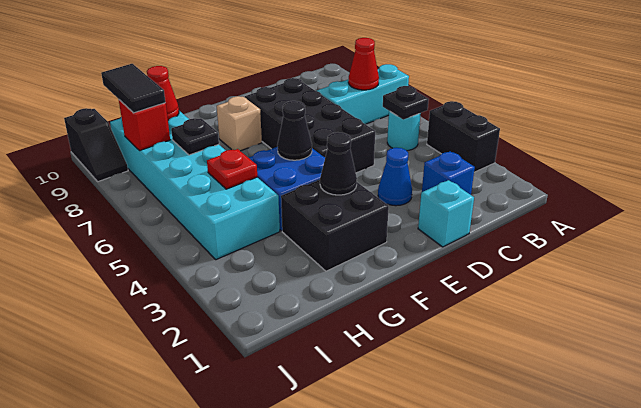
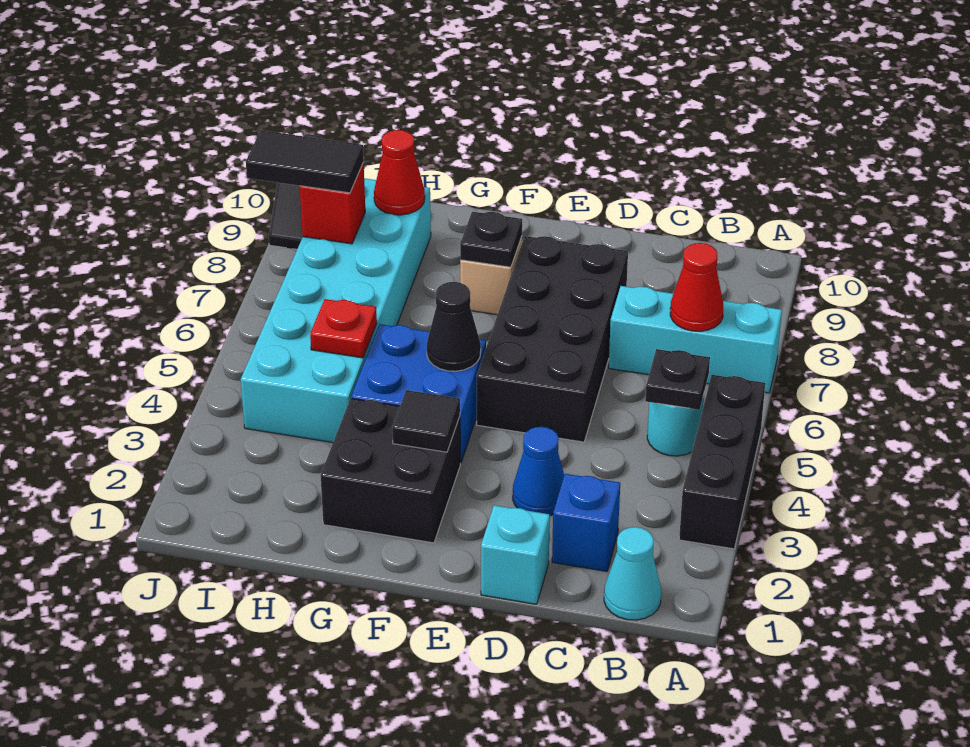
black 1x2 brick [427,101,500,172] -> black 1x3 brick [679,375,765,549]
none -> cyan 1x1 cone [604,527,661,620]
black 1x1 cone [320,132,357,195] -> black 1x1 tile [392,390,460,452]
black 1x1 plate [171,118,219,155] -> black 1x1 plate moved to [460,212,522,267]
black 1x2 tile [101,64,165,113] -> black 1x2 tile turned to [246,130,364,193]

